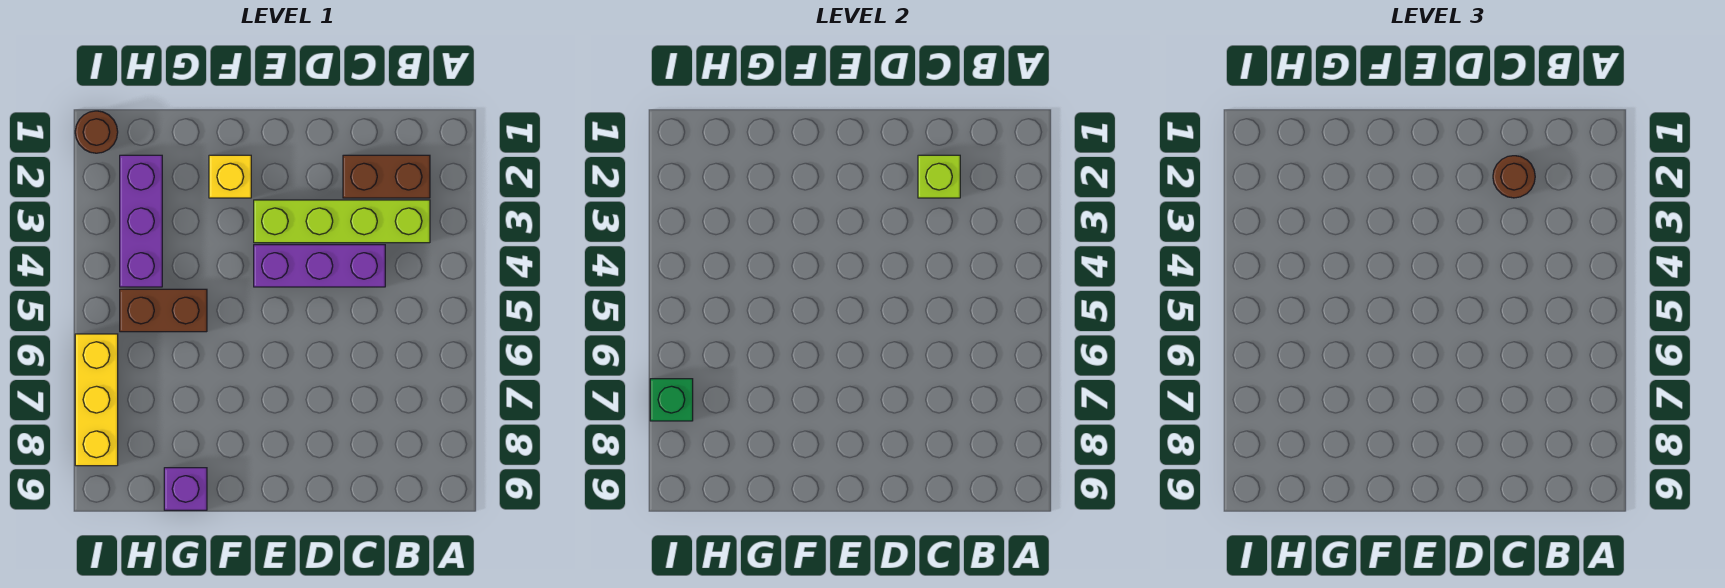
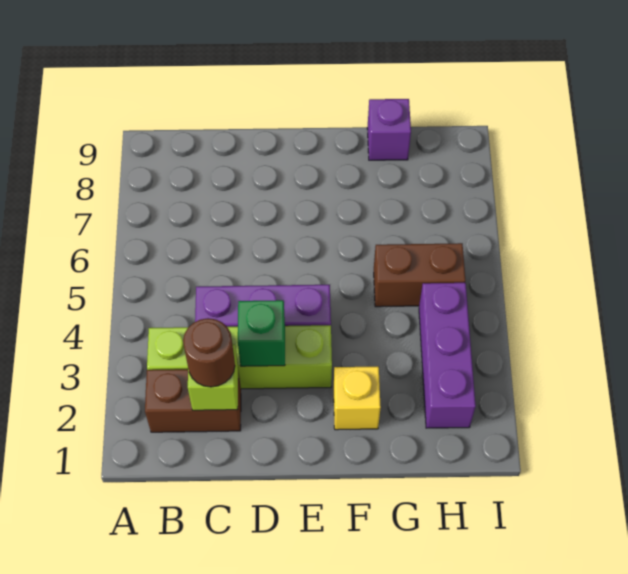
brown 1x1 round brick [75,111,118,153] -> none
yellow 1x3 brick [75,334,118,466] -> none
green 1x1 brick [650,379,693,421] -> green 1x1 brick moved to [238,300,285,366]

